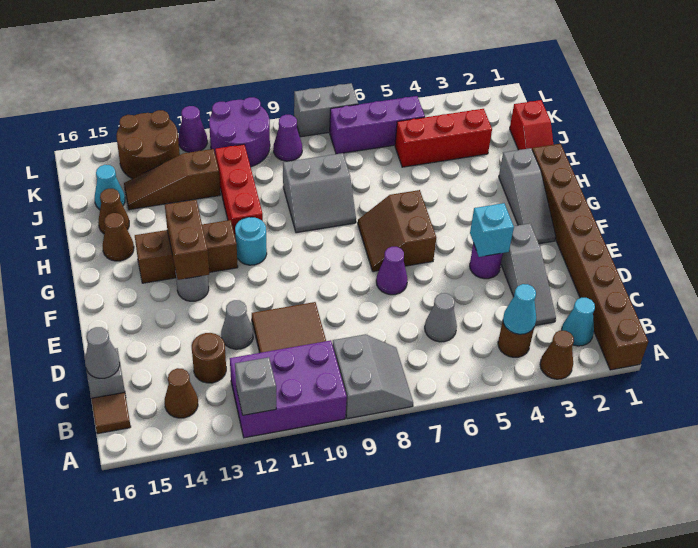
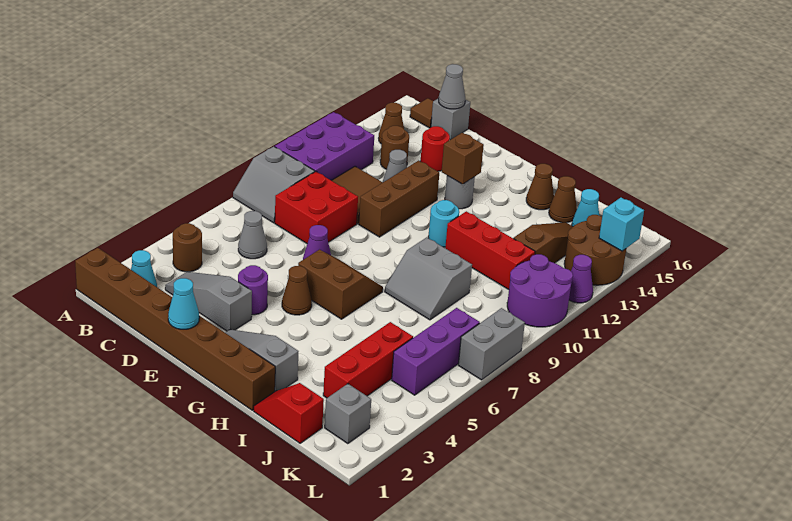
brown 1x1 cone [540,330,574,379] -> brown 1x1 cone moved to [282,266,312,315]
grey 1x1 brick [235,357,276,415] -> grey 1x1 brick moved to [325,384,371,444]
cyan 1x1 cone [503,284,536,334] -> cyan 1x1 cone moved to [168,278,199,329]
none -> red 2x2 brick [275,172,358,243]
none -> red 1x1 round brick [420,126,450,171]
cyan 1x1 brick [470,203,514,257] -> cyan 1x1 brick moved to [599,198,644,251]
brown 1x2 brick [165,200,209,280] -> brown 1x1 brick [442,133,484,184]
brown 1x3 brick [135,220,238,283] -> brown 1x3 brick moved to [359,161,439,237]
grey 2x2 slope [283,153,356,233] -> grey 2x2 slope turned to [385,237,472,320]
purple 1x1 cone [274,115,302,161] -> none

